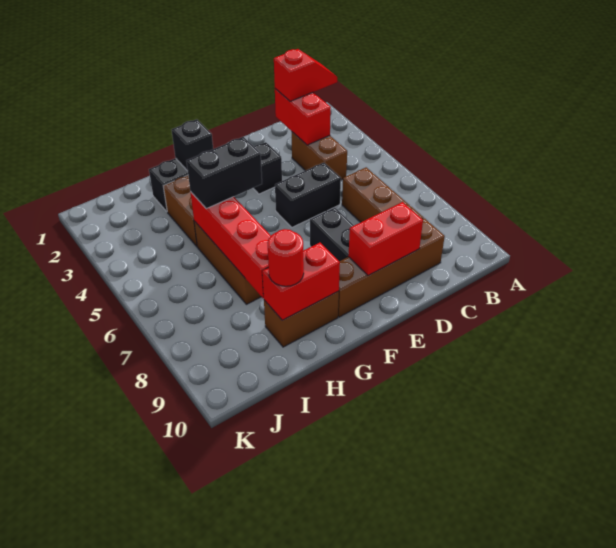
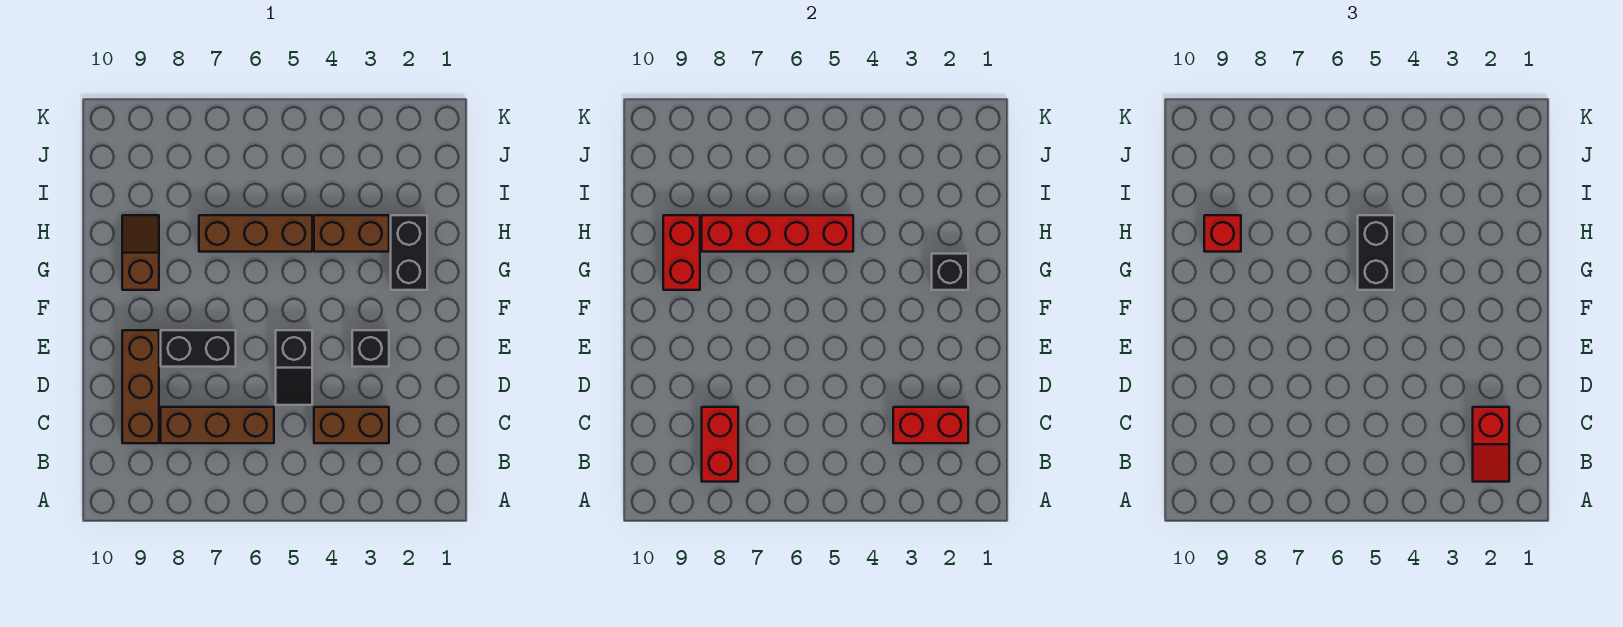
brown 1x4 brick [338,218,445,317] -> brown 1x3 brick [122,330,159,443]
black 1x2 brick [275,163,341,227] -> black 1x2 slope [276,330,312,405]
red 1x2 brick [348,202,423,275] -> red 1x2 brick moved to [702,407,738,482]
brown 1x2 brick [264,291,339,347] -> brown 1x2 slope [122,215,159,290]
red 1x1 round brick [267,229,304,286] -> red 1x1 brick [1204,215,1241,252]

